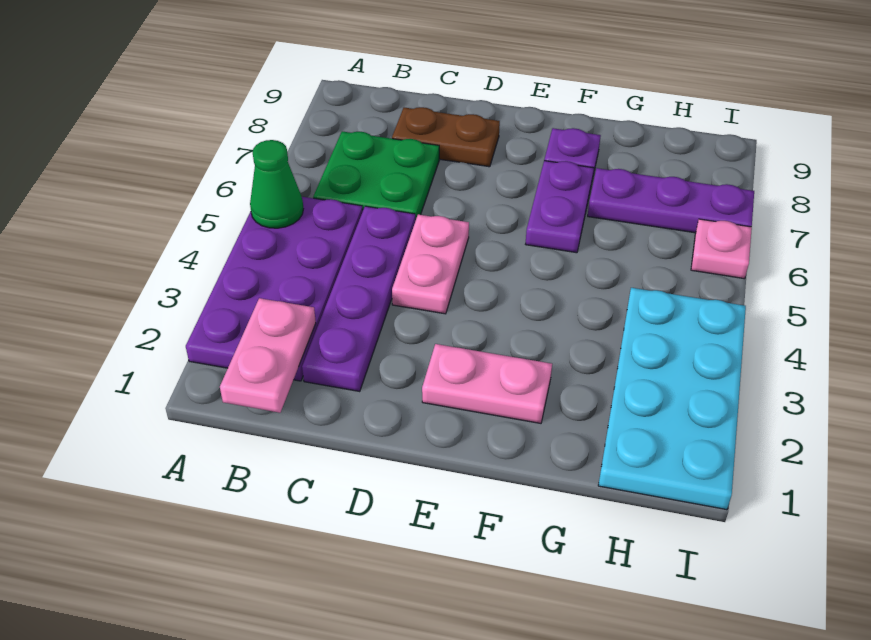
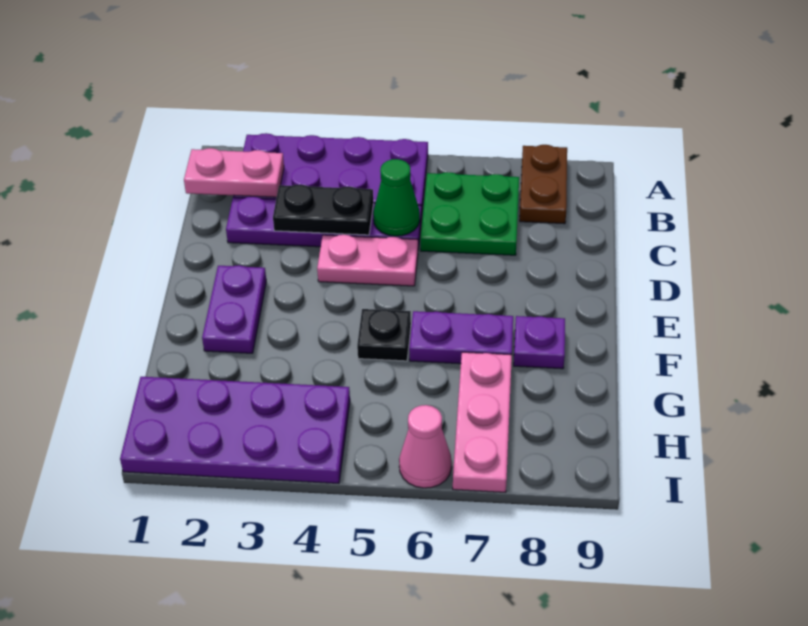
green 1x1 cone [250,140,303,228] -> green 1x1 cone moved to [373,159,420,236]
none -> black 1x2 plate [273,184,373,235]
brown 1x2 plate [392,107,500,167] -> brown 1x2 plate moved to [520,145,567,224]
pink 1x2 plate [422,344,552,423] -> purple 1x2 plate [202,265,266,353]
none -> black 1x1 plate [357,309,411,361]
purple 1x3 plate [588,168,754,233] -> pink 1x3 plate [453,352,512,492]
cyan 2x4 plate [598,288,746,510] -> purple 2x4 plate [120,377,350,483]
pink 1x1 plate [691,219,752,279] -> pink 1x1 cone [399,405,452,488]

